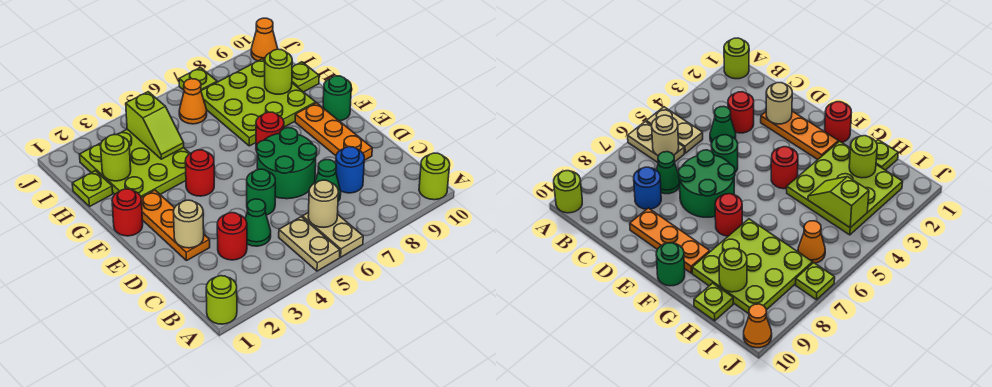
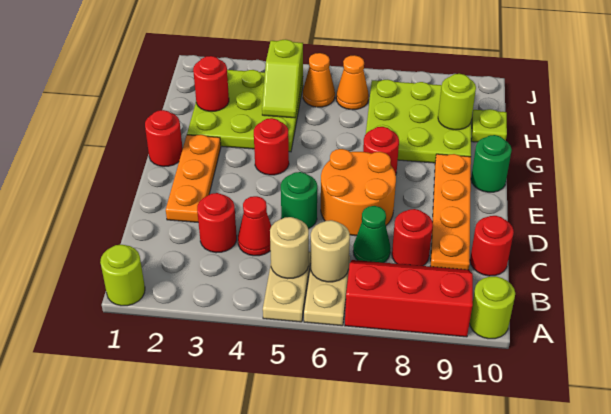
none -> red 2x3 slope [345,260,473,337]
green 1x1 cone [245,199,271,246] -> red 1x1 cone [238,196,271,256]
blue 1x1 round brick [336,147,364,193] -> red 1x1 round brick [392,209,433,266]
none -> red 1x1 round brick [470,216,514,276]
tan 1x1 round brick [174,200,204,248] -> tan 1x1 round brick moved to [270,217,309,279]
green 2x2 round brick [257,128,317,199] -> orange 2x2 round brick [321,149,396,236]
orange 1x3 plate [295,103,372,160] -> orange 1x4 plate [430,154,471,270]
lime 1x1 plate [72,171,113,207] -> none
lime 1x1 round brick [101,135,131,181] -> red 1x1 round brick [193,56,229,111]
lime 1x1 plate [179,68,217,91] -> none
orange 1x1 cone [251,18,278,61] -> orange 1x1 cone moved to [303,53,335,107]

